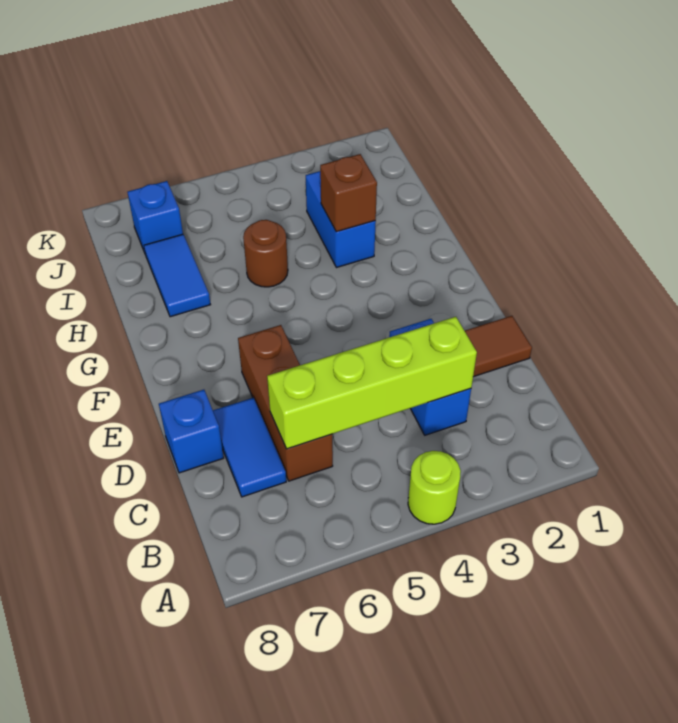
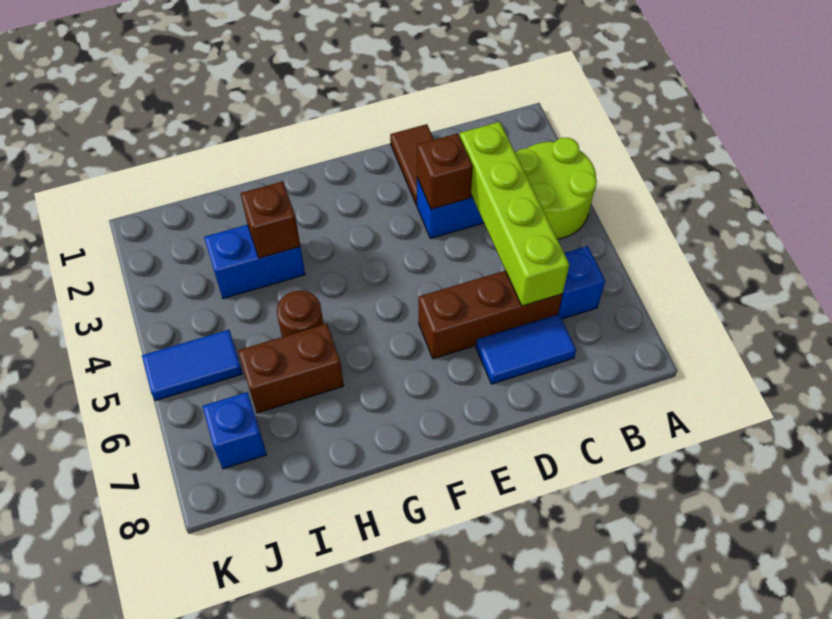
lime 1x1 round brick [408,451,461,524] -> lime 2x2 round brick [516,138,597,239]
none -> brown 1x1 brick [417,133,473,209]
blue 1x1 brick [159,390,224,473] -> blue 1x1 brick moved to [558,246,605,319]
none -> brown 1x2 brick [238,324,344,413]
blue 1x2 tile [144,234,211,317] -> blue 1x2 tile moved to [142,330,243,401]

